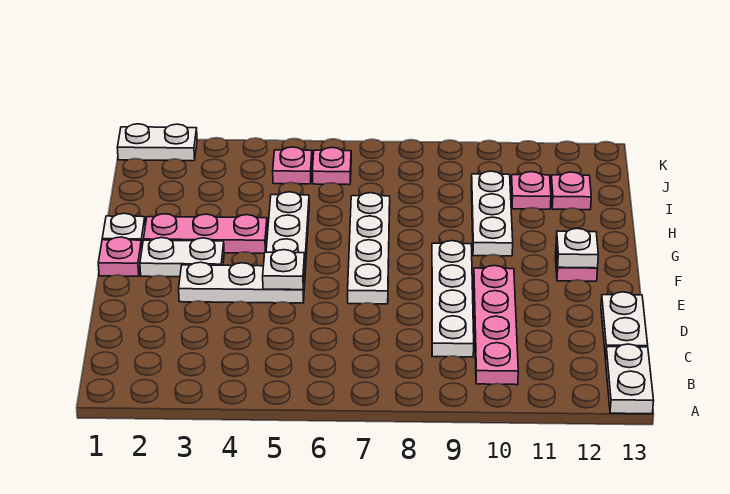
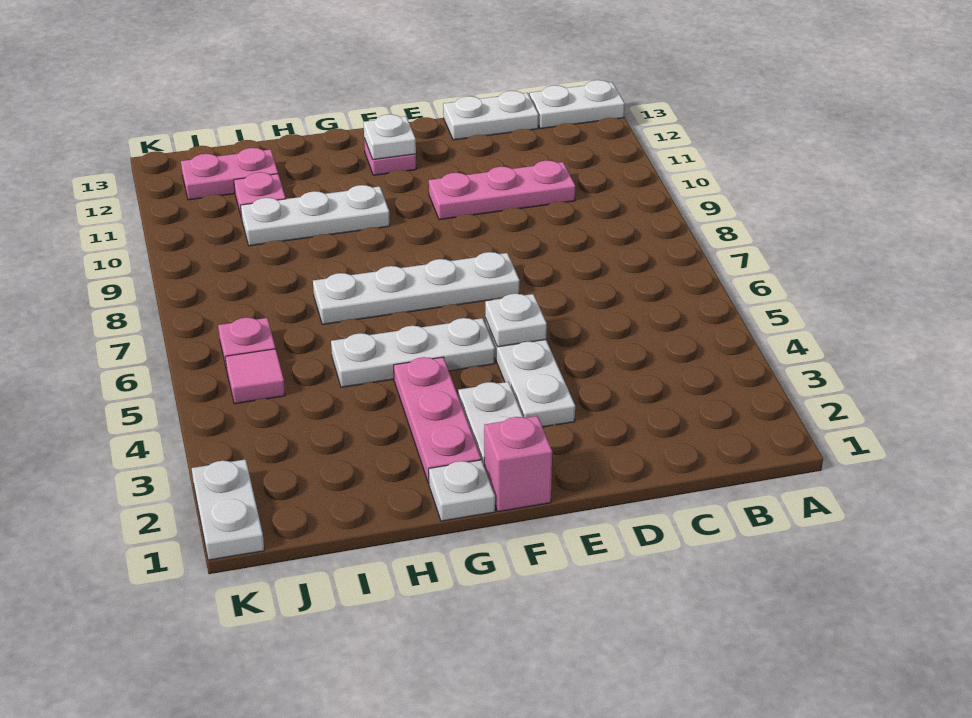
pink 1x4 plate [474,266,518,385] -> pink 1x3 plate [429,160,575,220]
white 1x4 plate [432,241,474,357] -> none
pink 1x1 plate [98,237,142,276] -> pink 1x1 brick [484,416,552,512]
pink 1x1 plate [551,172,591,210] -> pink 1x2 plate [181,148,278,200]
pink 1x1 plate [273,147,312,184] -> pink 1x1 tile [225,349,285,404]

